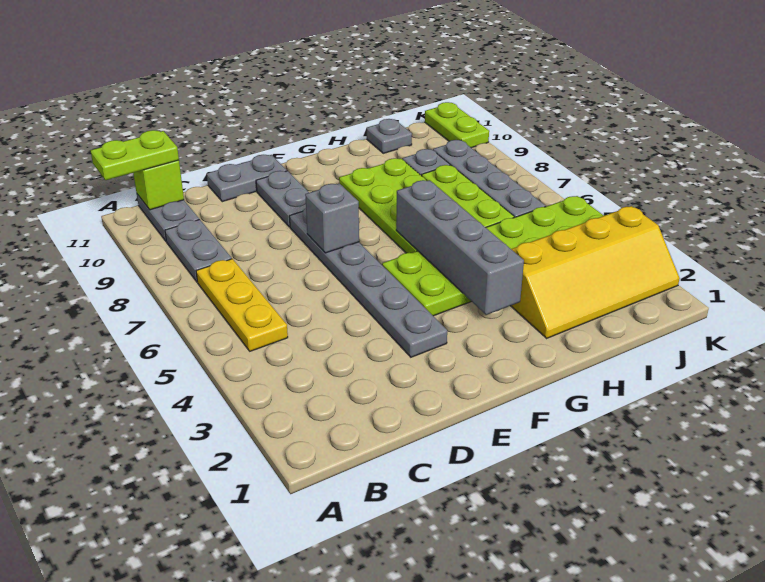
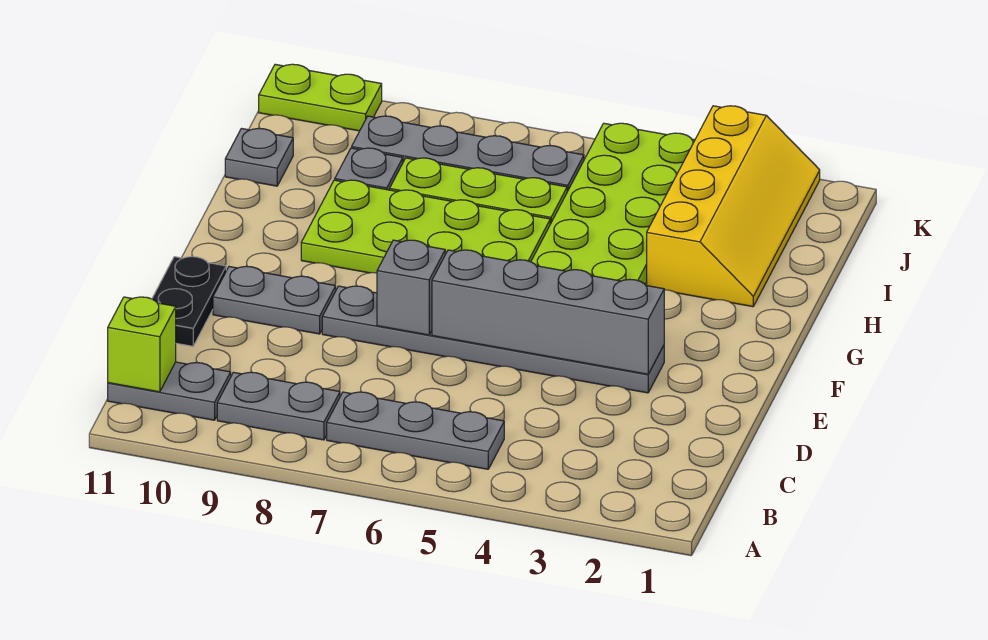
lime 1x2 plate [90,130,179,180] -> none
yellow 1x3 plate [196,259,288,351] -> grey 1x3 plate [327,392,504,469]
grey 1x2 plate [207,155,287,202] -> black 1x2 plate [152,257,226,346]
grey 1x4 brick [396,180,524,315] -> grey 1x4 brick moved to [432,250,664,374]

